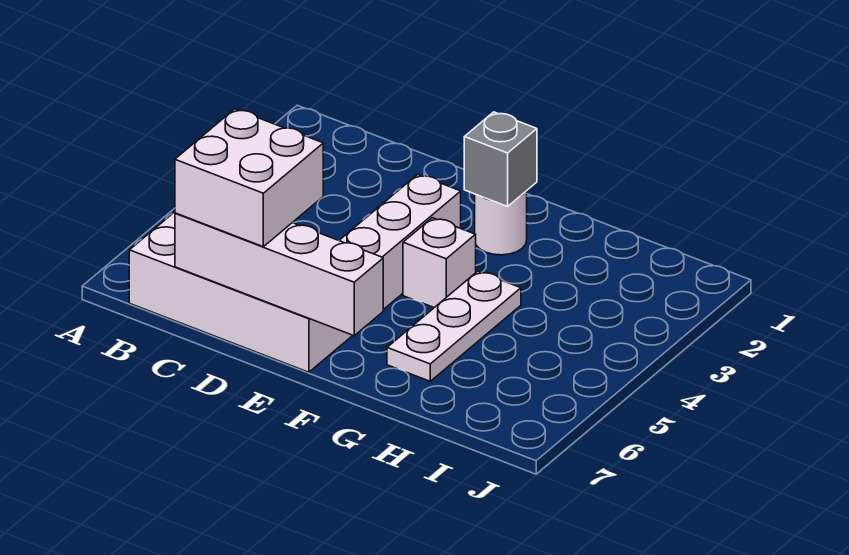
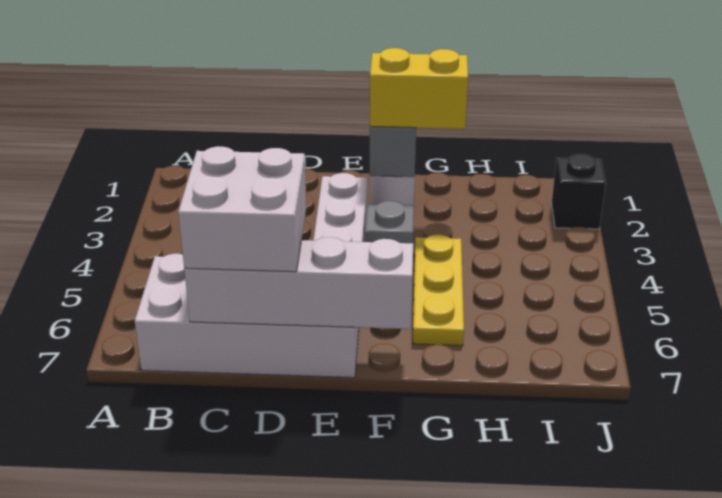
none -> yellow 1x2 brick [370,48,468,129]
white 1x1 brick [403,218,476,308] -> grey 1x1 brick [365,201,414,243]
white 1x3 plate [387,271,521,381] -> yellow 1x3 plate [413,235,464,346]
none -> black 1x1 brick [552,154,606,229]

